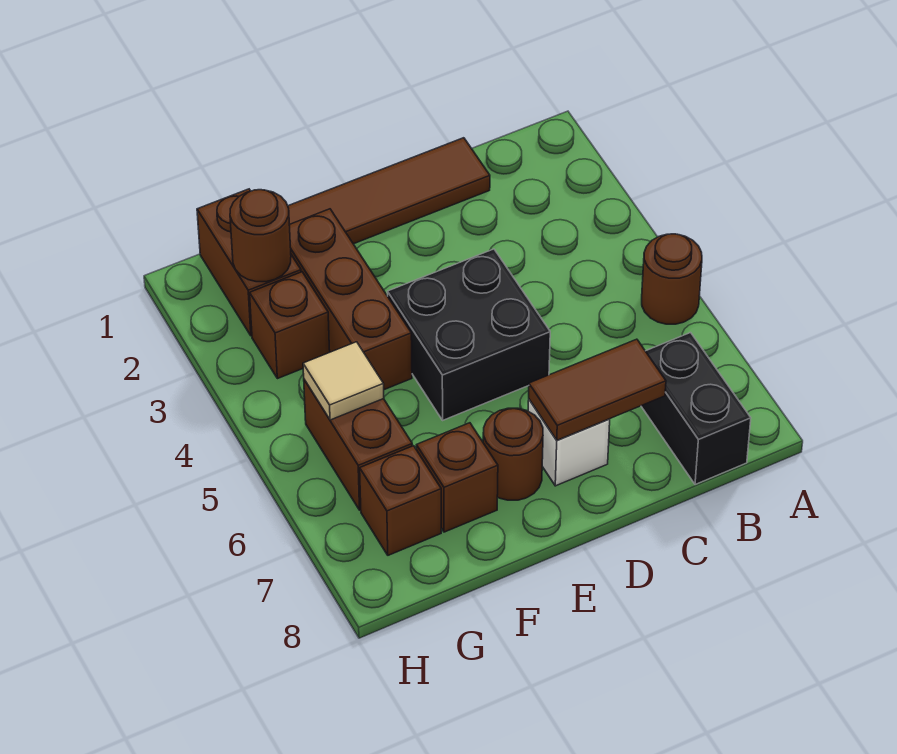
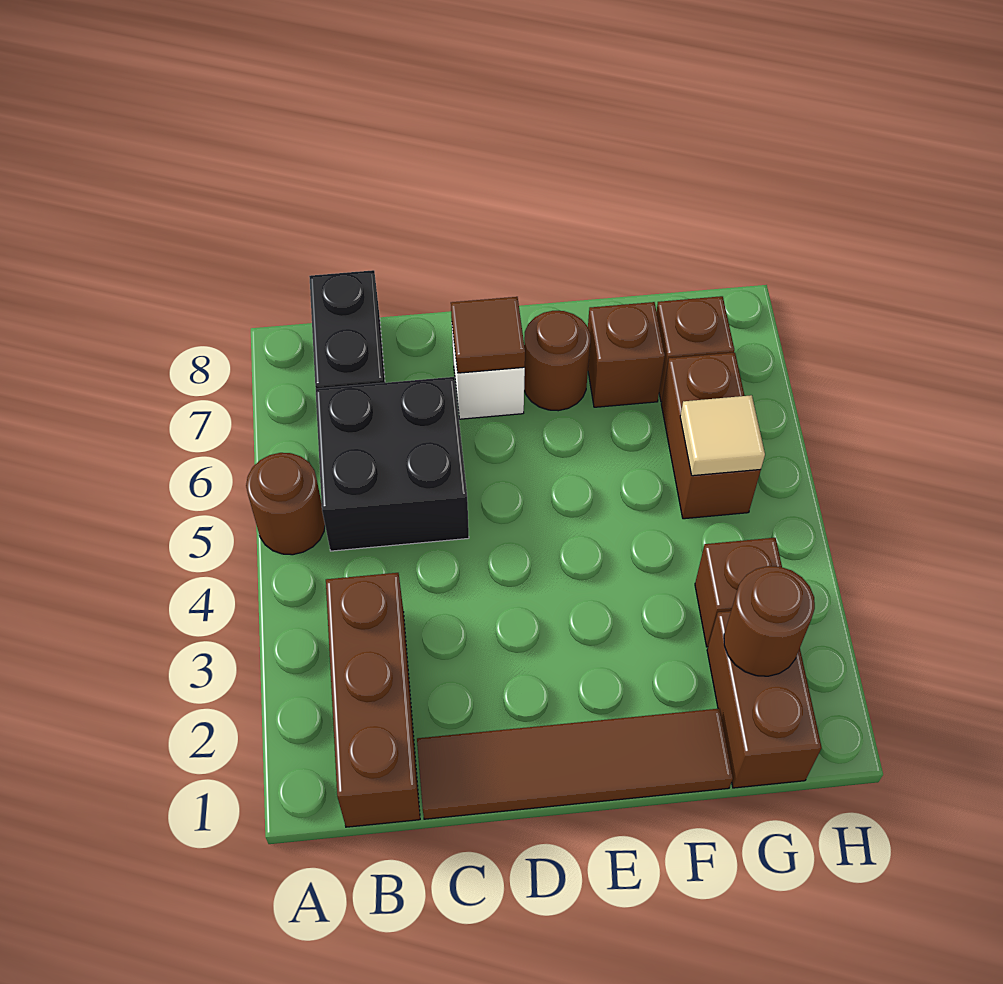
brown 1x2 tile [529,339,666,440] -> brown 1x1 tile [451,297,525,373]
black 2x2 brick [387,249,550,420] -> black 2x2 brick moved to [316,377,469,551]
brown 1x3 brick [289,209,412,390] -> brown 1x3 brick moved to [326,573,420,827]

